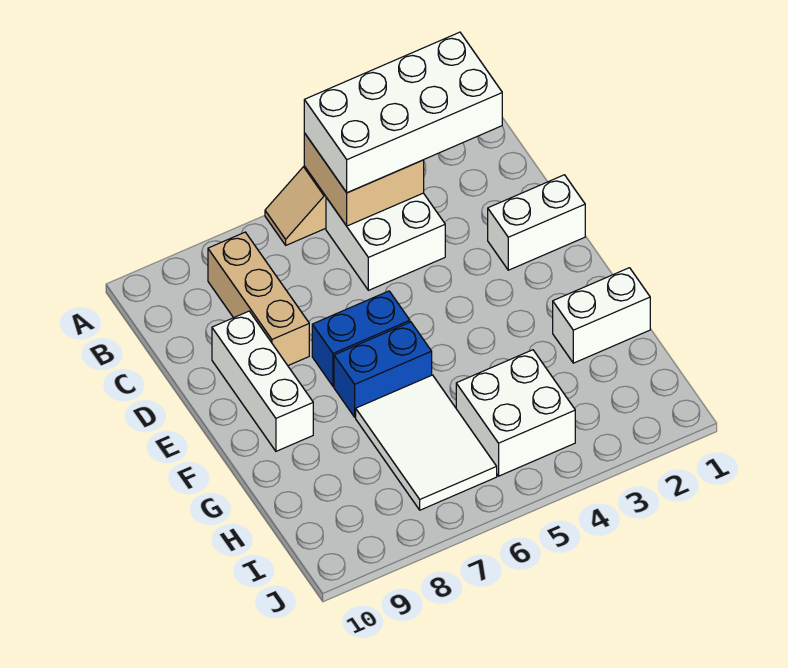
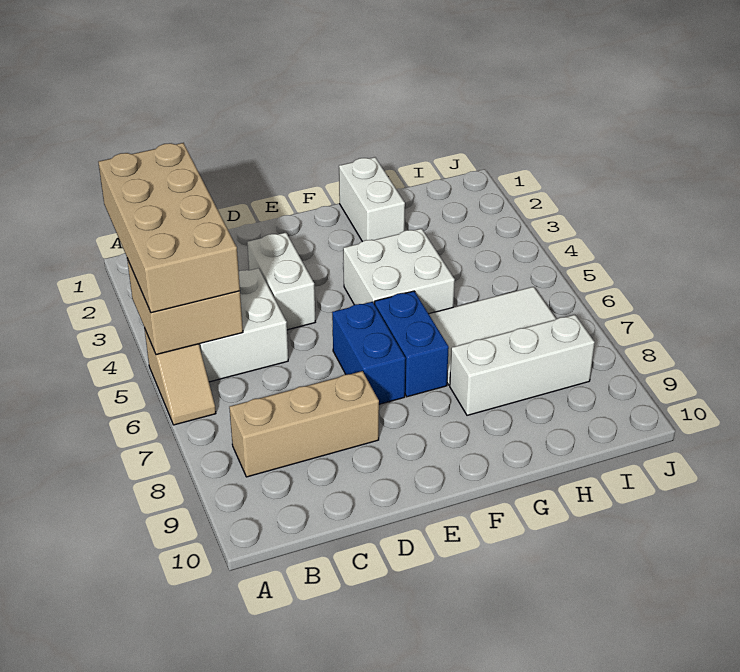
white 2x4 brick [304,32,502,193] -> tan 2x4 brick [98,143,240,313]
white 1x2 brick [488,175,585,270] -> white 1x2 brick moved to [247,233,315,330]
white 1x3 brick [212,311,313,451] -> white 1x3 brick moved to [450,315,595,415]
white 2x2 brick [456,350,575,476] -> white 2x2 brick moved to [343,229,455,314]

